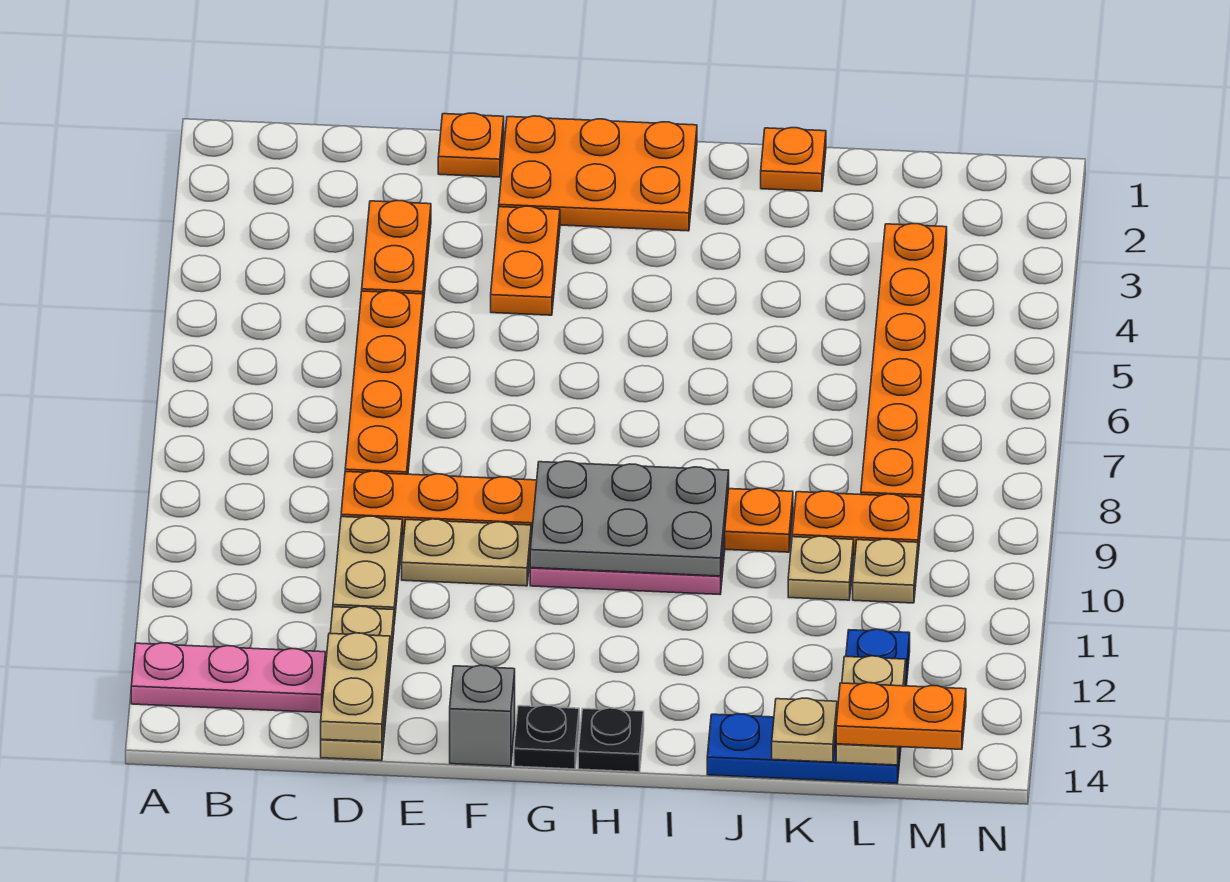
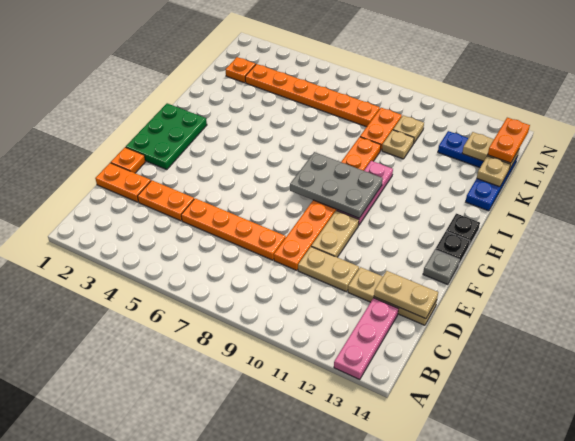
orange 2x3 plate [499,116,697,231] -> green 2x3 plate [126,103,207,170]
orange 1x2 plate [491,206,560,315] -> orange 1x2 plate moved to [95,163,151,202]
grey 1x1 brick [450,665,515,766] -> grey 1x1 plate [423,250,459,285]
grey 2x3 plate [530,461,729,576] -> grey 2x3 plate turned to [290,152,383,218]
orange 1x1 plate [761,128,826,192] -> orange 1x1 plate moved to [225,57,256,83]

